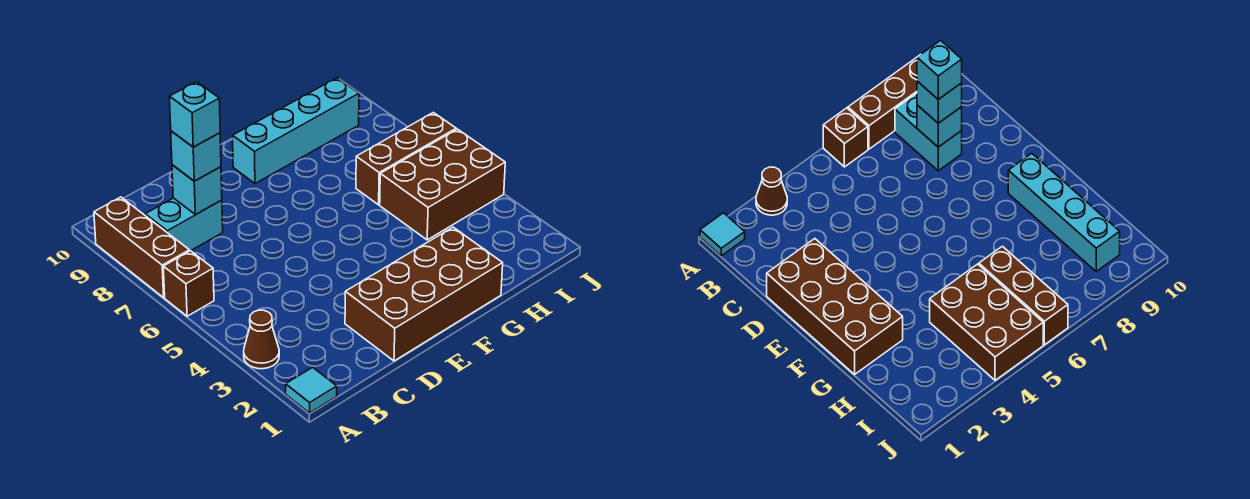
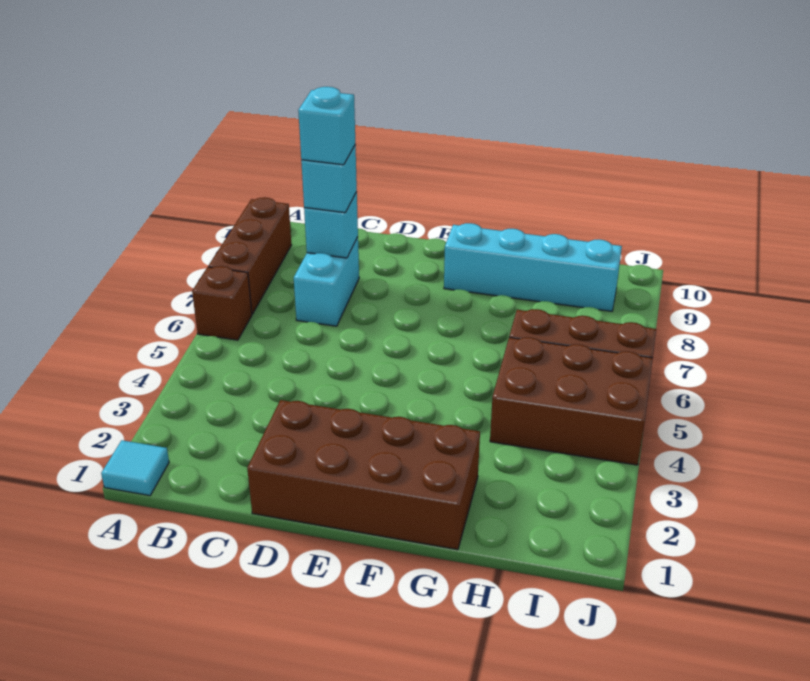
brown 1x1 cone [244,310,279,369] -> none
cyan 1x2 brick [145,198,223,251] -> cyan 1x2 brick turned to [294,237,359,326]

